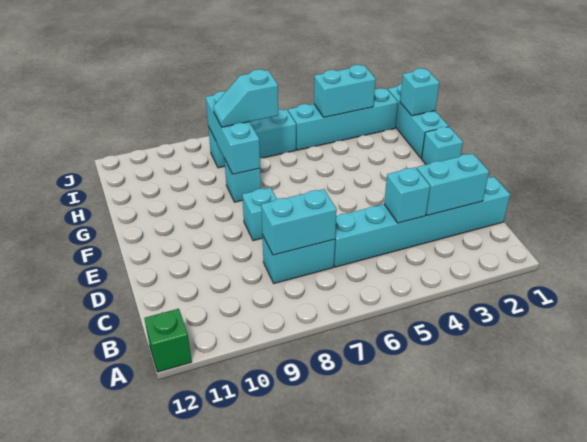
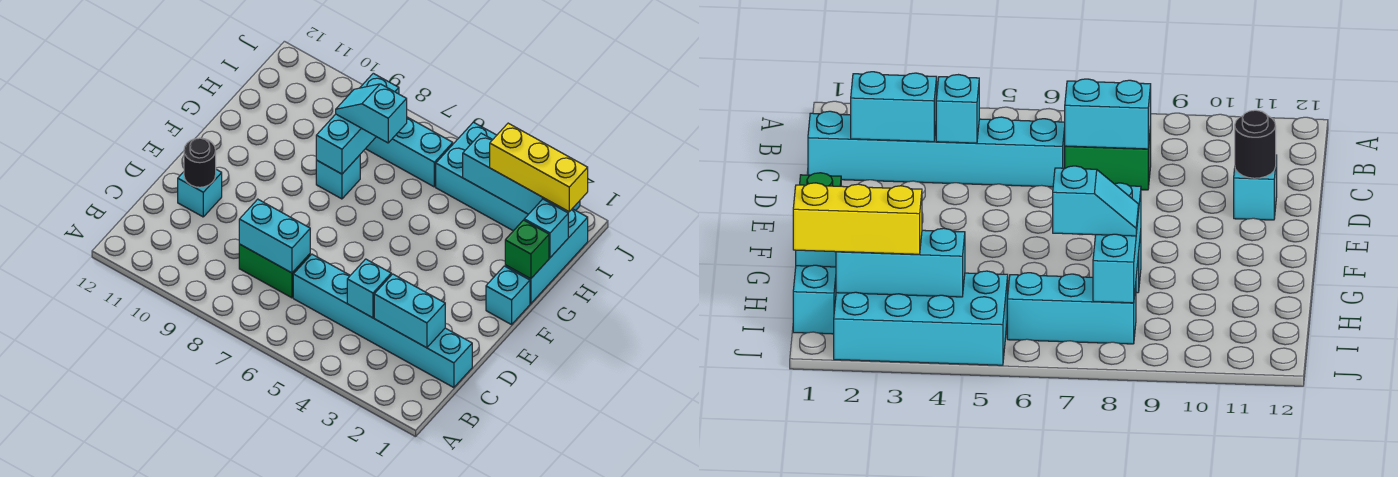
green 1x1 brick [144,309,192,372] -> green 1x1 brick moved to [505,220,549,279]
cyan 1x2 brick [262,235,335,283] -> green 1x2 brick [239,244,310,298]
none -> black 1x1 round brick [184,138,216,187]
cyan 1x1 brick [242,188,277,241] -> cyan 1x1 brick moved to [178,170,222,217]
none -> yellow 1x3 brick [490,123,588,212]
cyan 1x4 brick [288,88,398,150] -> cyan 2x4 brick [436,122,580,231]
cyan 1x2 brick [314,65,376,117] -> cyan 1x3 brick [463,133,557,214]

